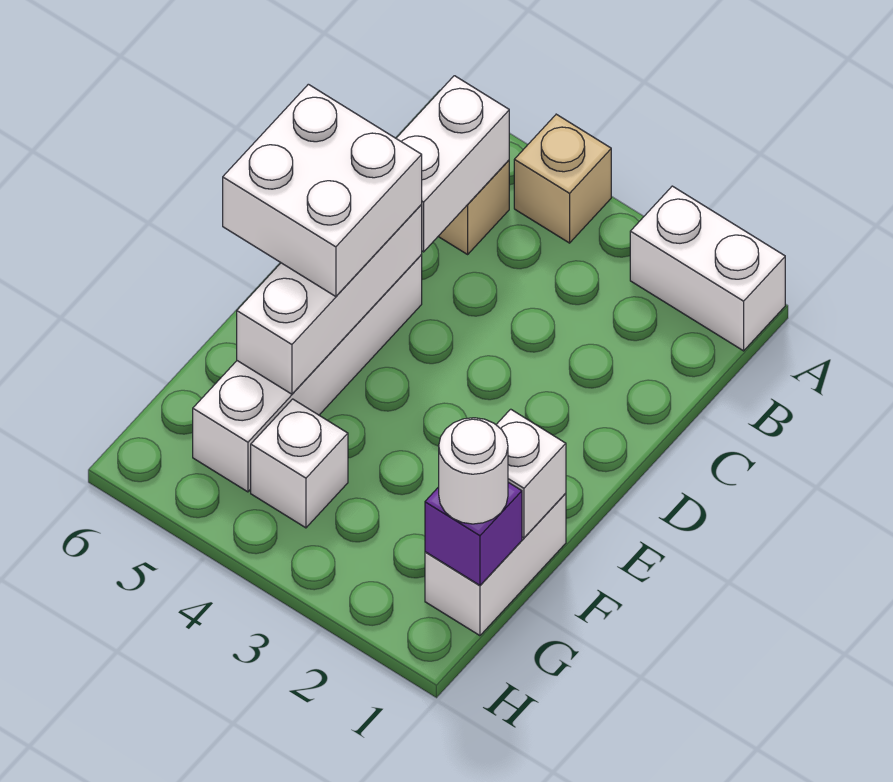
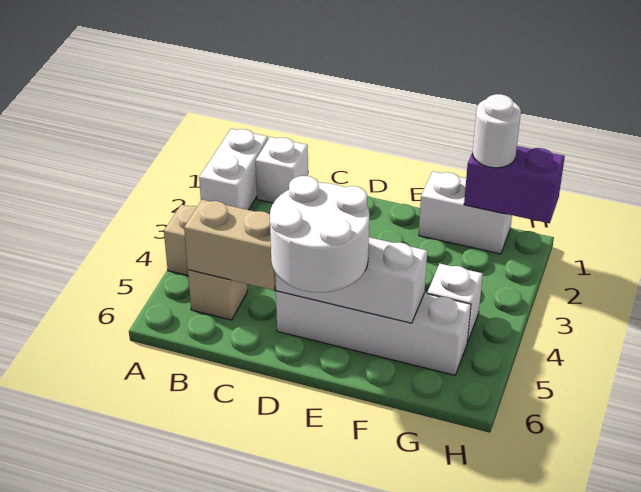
white 1x2 brick [396,76,509,252] -> tan 1x2 brick [184,200,276,290]
white 2x2 brick [223,84,422,297] -> white 2x2 round brick [270,176,369,292]
white 1x1 brick [496,409,566,538] -> white 1x1 brick moved to [256,137,308,203]
purple 1x1 brick [425,482,522,585] -> purple 1x2 brick [464,146,565,223]

